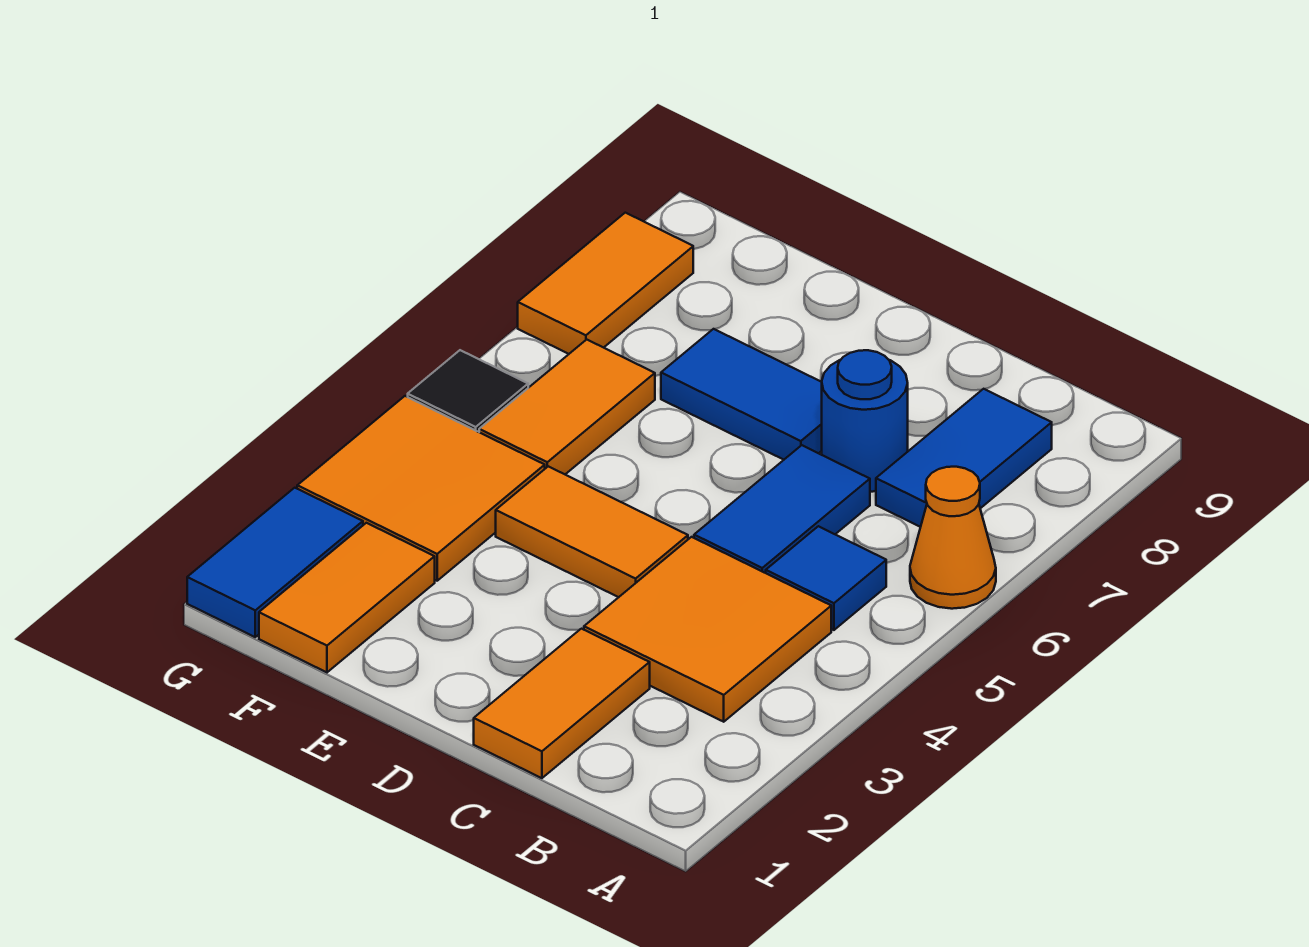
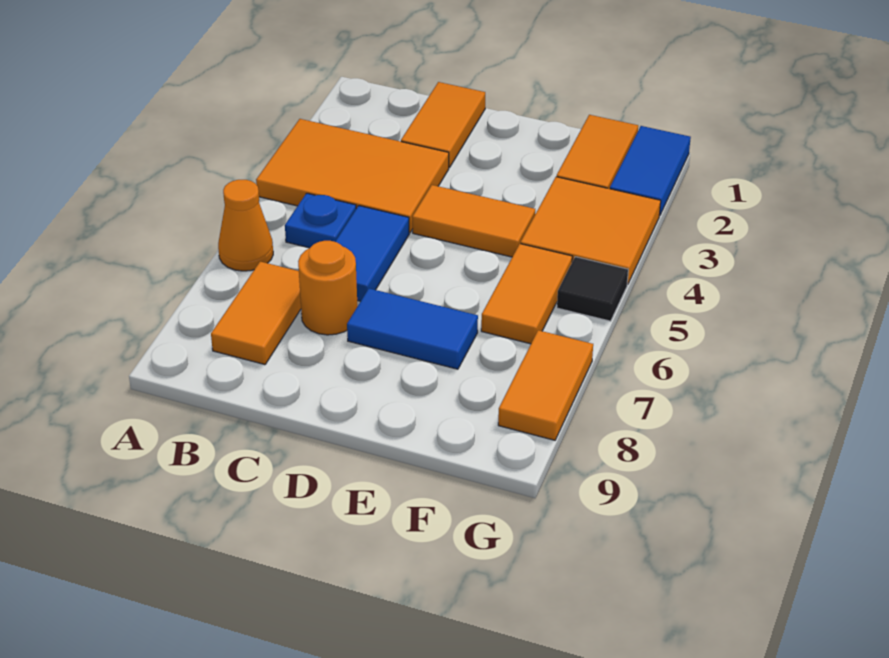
orange 2x2 tile [584,537,831,722] -> orange 2x3 tile [256,119,449,233]
blue 1x1 tile [766,526,886,630] -> blue 1x1 plate [285,193,356,248]
blue 1x2 tile [876,389,1052,527] -> orange 1x2 tile [211,262,301,365]
blue 1x1 round brick [822,350,908,492] -> orange 1x1 round brick [298,241,358,335]

